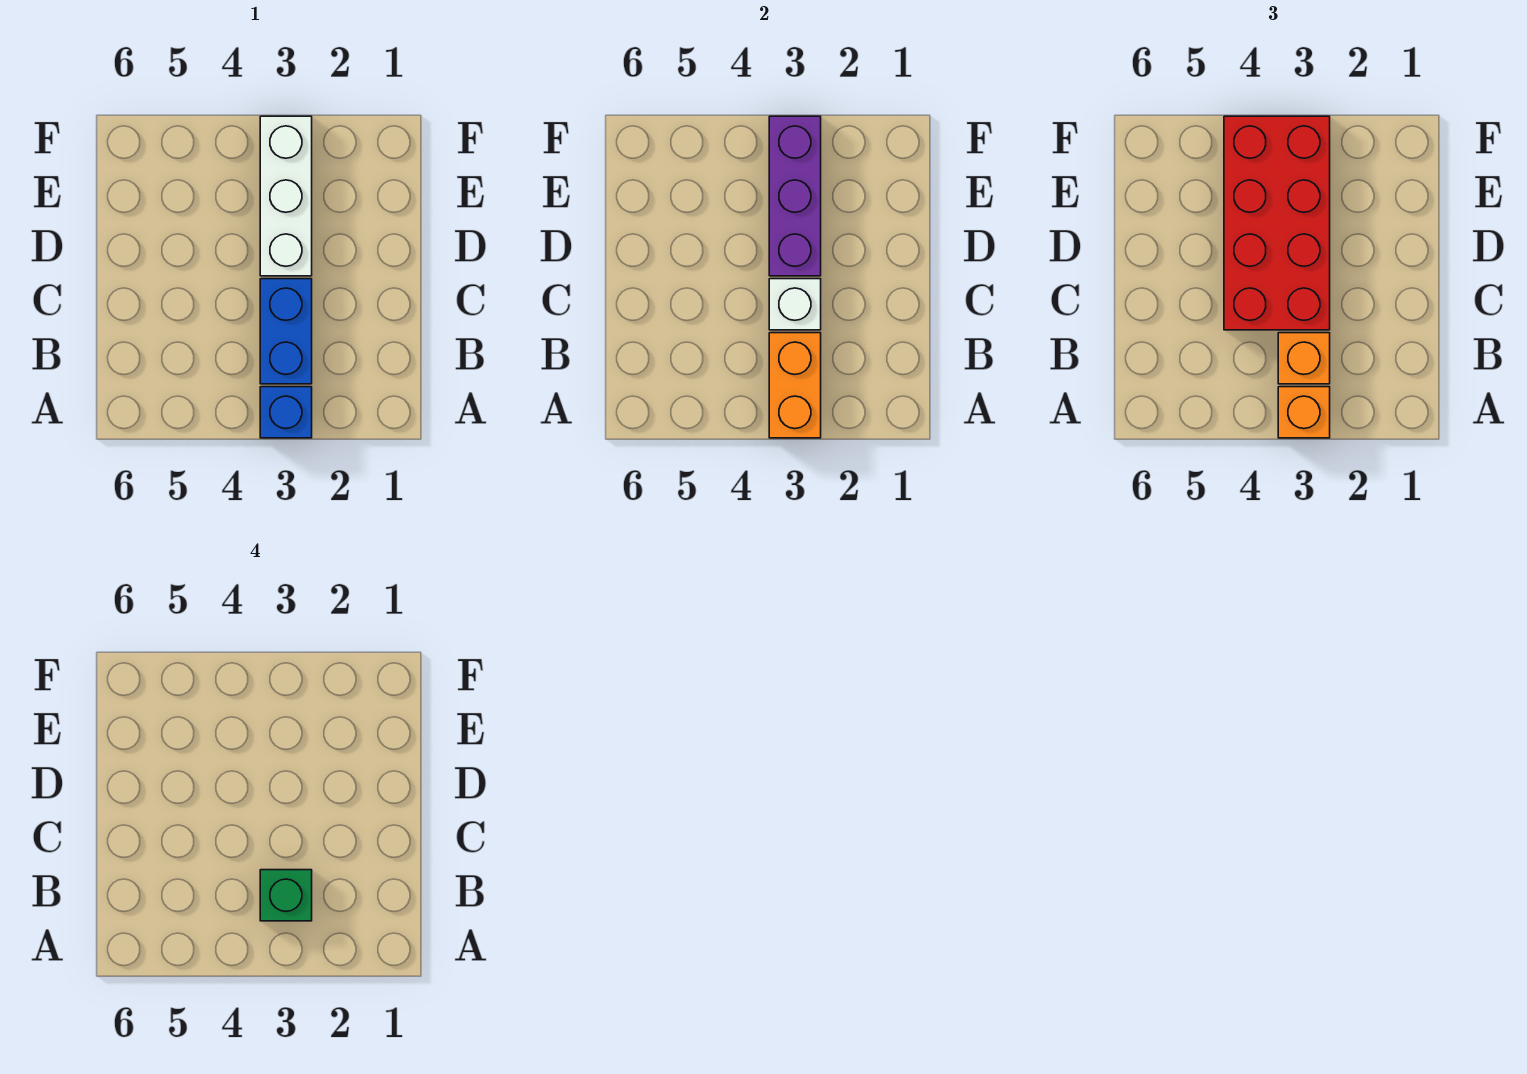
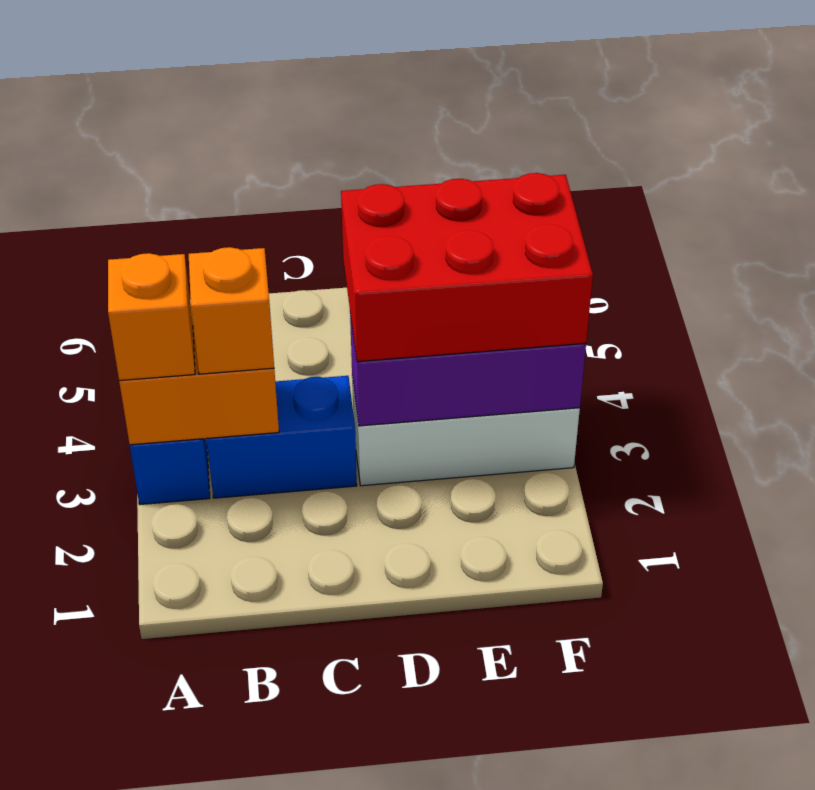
green 1x1 brick [260,870,312,921] -> none
white 1x1 brick [769,279,821,330] -> none
red 2x4 brick [1224,116,1330,330] -> red 2x3 brick [341,173,593,362]

